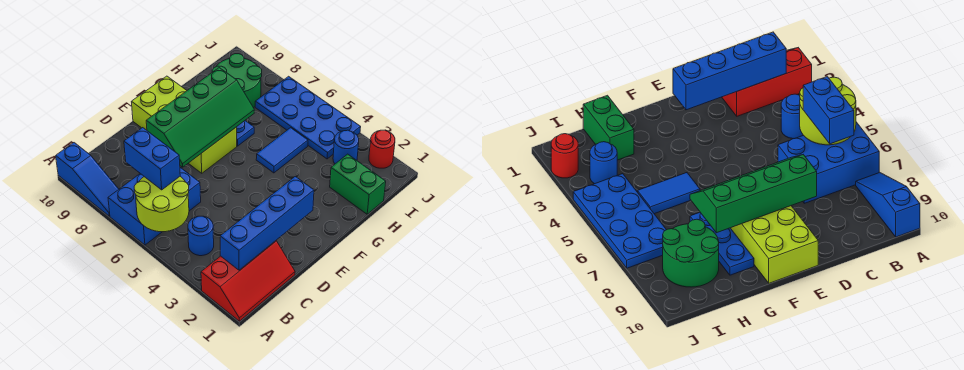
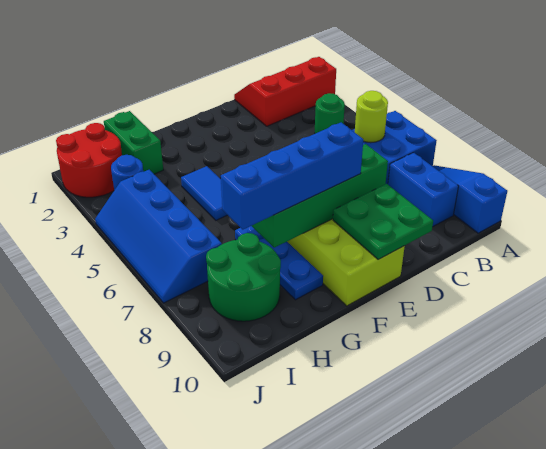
lime 2x2 round brick [134,177,189,232] -> lime 1x1 round brick [355,91,388,143]
blue 1x4 brick [220,176,314,270] -> blue 1x4 brick moved to [221,122,363,229]
blue 1x1 round brick [188,216,214,256] -> green 1x1 round brick [315,93,345,134]
blue 1x2 brick [124,128,180,190] -> blue 1x2 brick moved to [388,153,458,227]
none -> green 2x2 plate [333,184,433,260]
blue 1x2 tile [256,128,308,173] -> blue 1x2 tile turned to [181,166,227,220]
blue 2x4 plate [255,76,361,159] -> blue 2x4 slope [95,170,222,303]
red 1x1 round brick [369,130,395,168] -> red 2x2 round brick [56,123,122,197]

